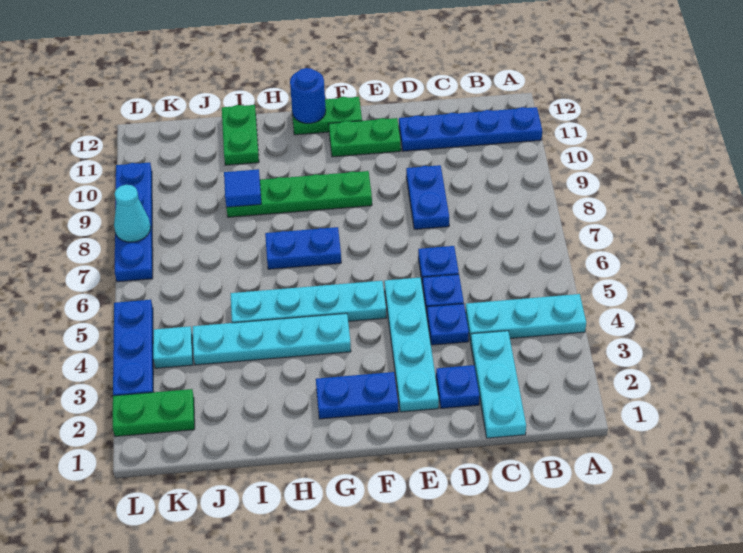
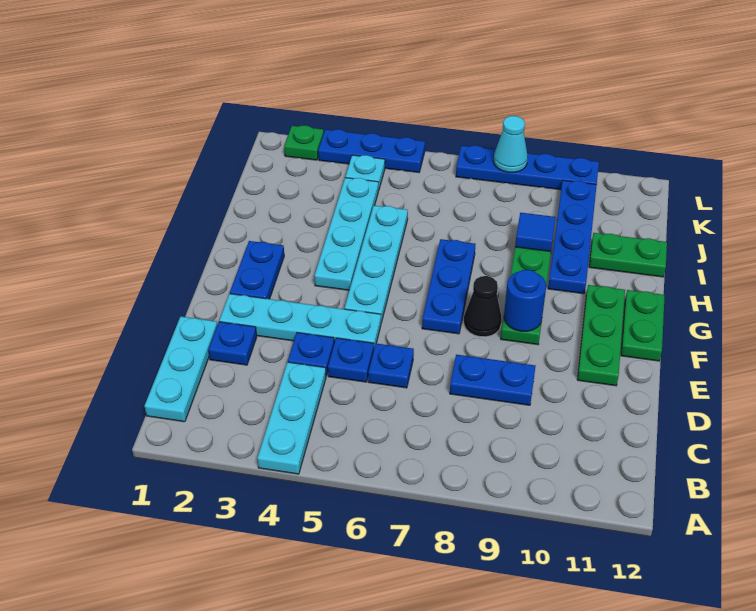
blue 1x4 plate [399,107,542,151] -> blue 1x4 plate moved to [548,180,597,294]
cyan 1x3 plate [471,331,526,438] -> cyan 1x3 plate turned to [145,316,217,422]
green 1x2 plate [329,118,401,157] -> green 1x3 plate [577,285,625,386]
none -> black 1x1 cone [464,276,502,337]
blue 1x2 plate [265,227,341,269] -> blue 1x3 plate [422,239,476,334]
blue 1x1 round brick [290,68,326,123] -> blue 1x1 round brick moved to [504,270,546,331]
green 1x2 plate [113,389,195,437] -> green 1x1 plate [284,125,324,160]

